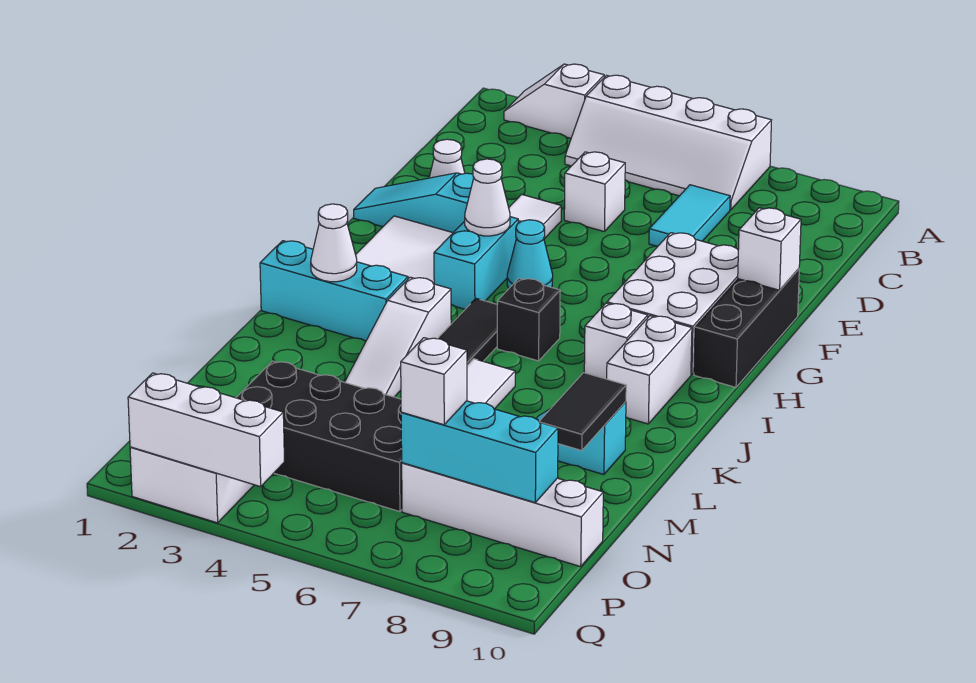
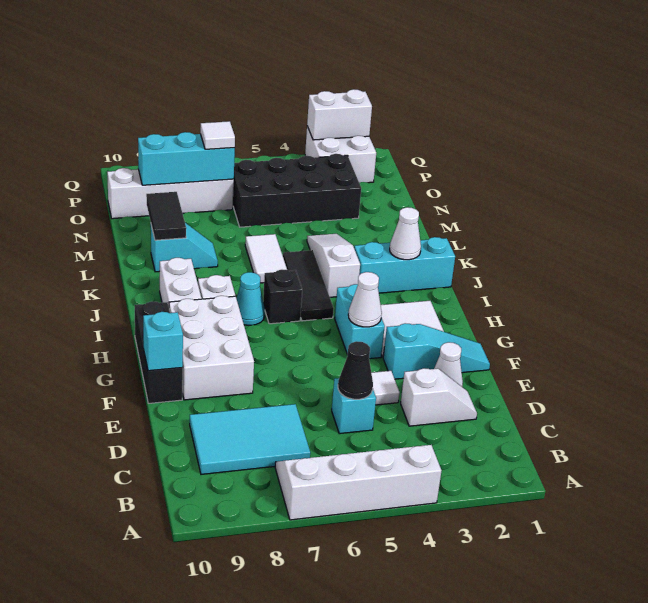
white 1x2 slope [504,64,604,138] -> white 1x2 slope moved to [401,368,477,426]
cyan 1x2 tile [649,185,730,246] -> cyan 2x3 tile [190,404,310,474]
white 1x1 brick [564,152,625,232] -> cyan 1x1 brick [332,378,376,434]
none -> black 1x1 cone [338,341,373,399]
white 1x1 brick [738,208,801,290] -> cyan 1x1 brick [143,312,183,371]
cyan 1x1 cone [507,220,553,288] -> cyan 1x1 cone moved to [236,272,265,325]
white 1x1 brick [401,338,467,425] -> white 1x1 tile [200,121,235,149]
white 1x3 brick [128,373,284,487] -> white 1x2 brick [307,89,372,140]

